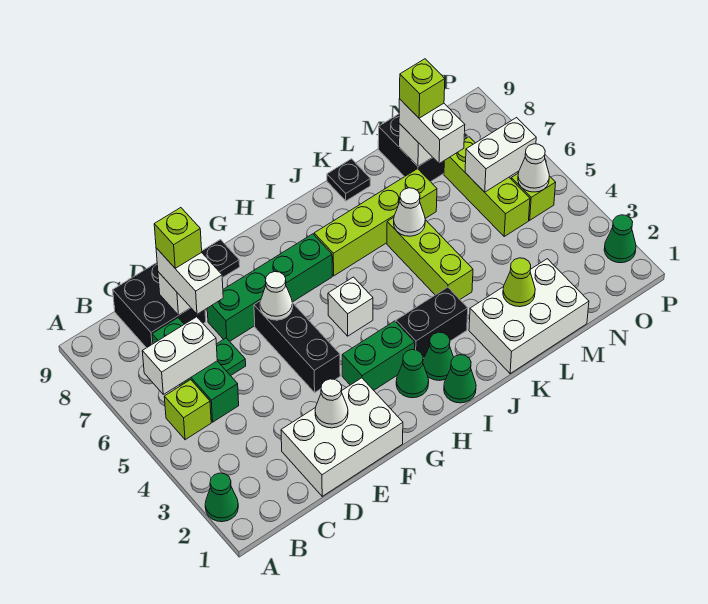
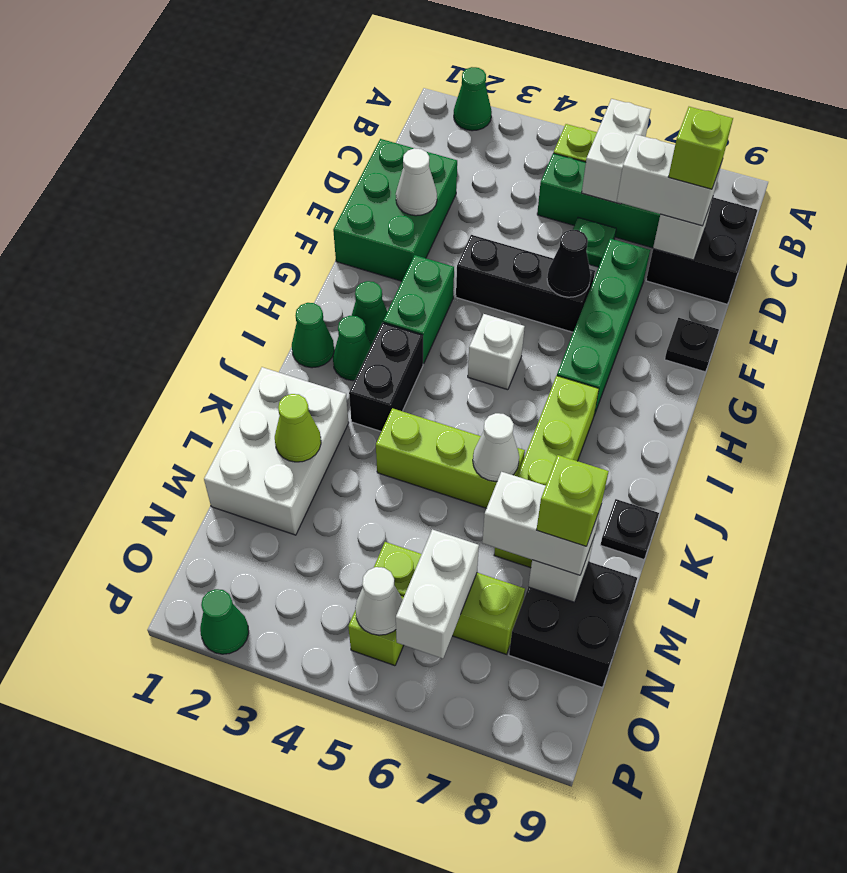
white 2x3 brick [281,378,403,496] -> green 2x3 brick [333,139,457,281]
white 1x1 cone [260,272,293,320] -> black 1x1 cone [547,230,591,297]

